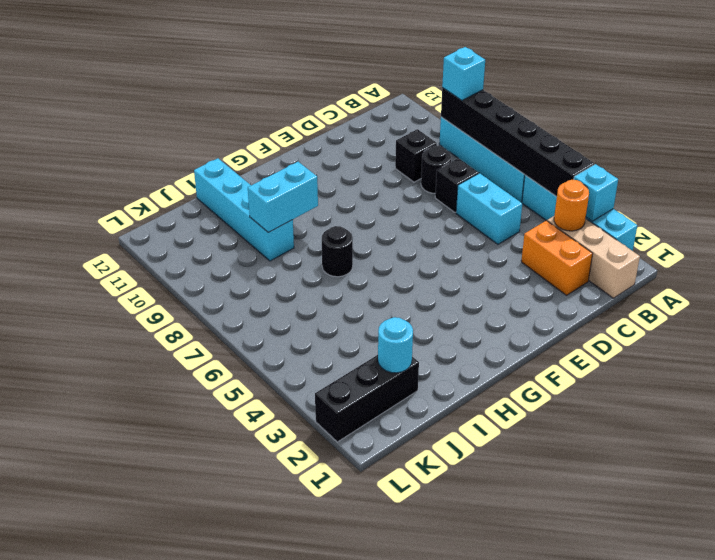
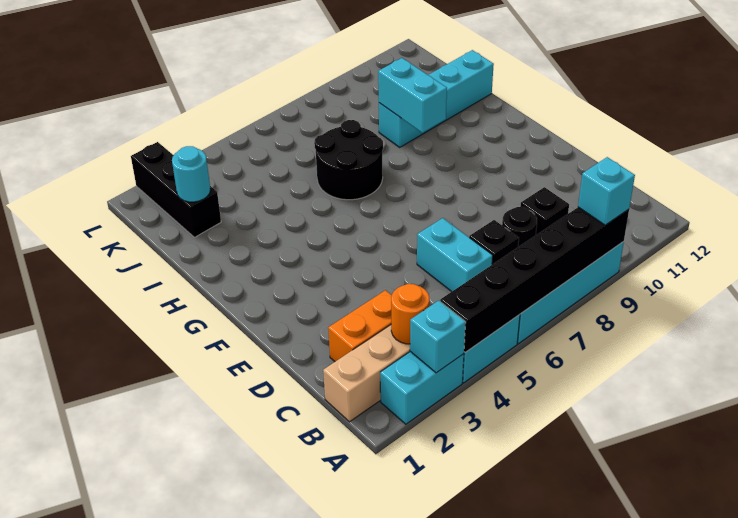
cyan 1x2 brick [456,173,522,244] -> cyan 1x2 brick turned to [417,218,493,292]
black 1x1 round brick [322,226,353,277] -> black 2x2 round brick [314,120,383,200]

